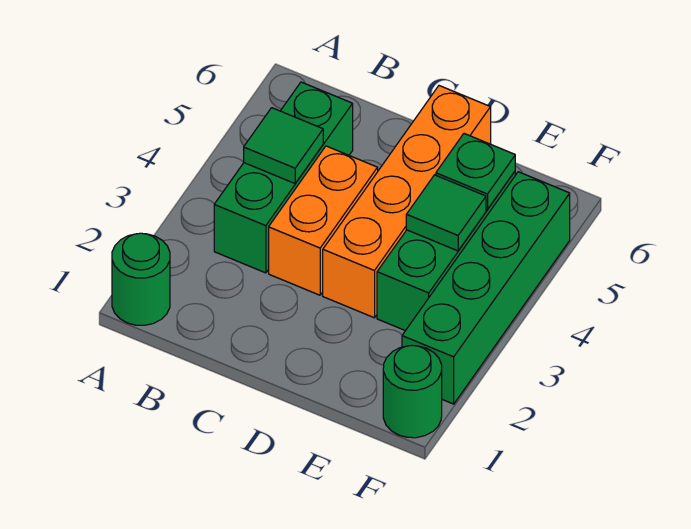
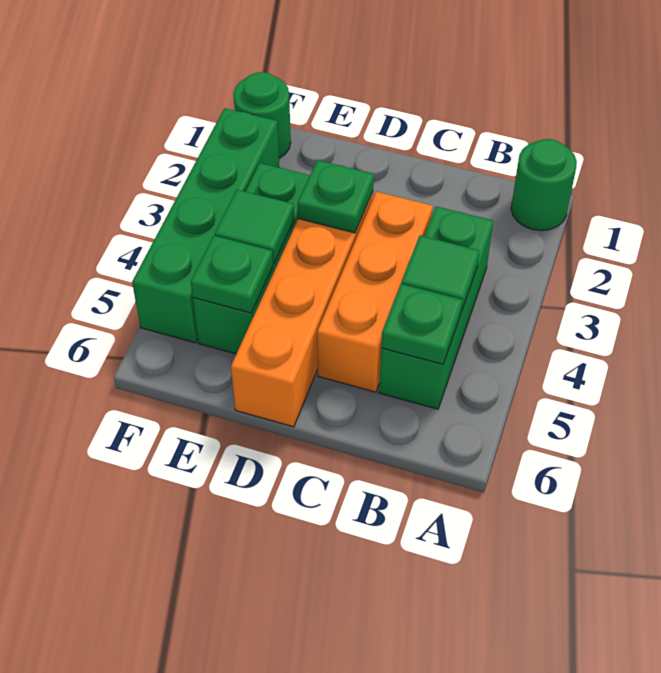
none -> green 1x1 plate [381,284,462,364]
orange 1x2 brick [269,146,378,295] -> orange 1x3 brick [317,192,433,392]
none -> green 1x1 plate [298,160,374,233]

